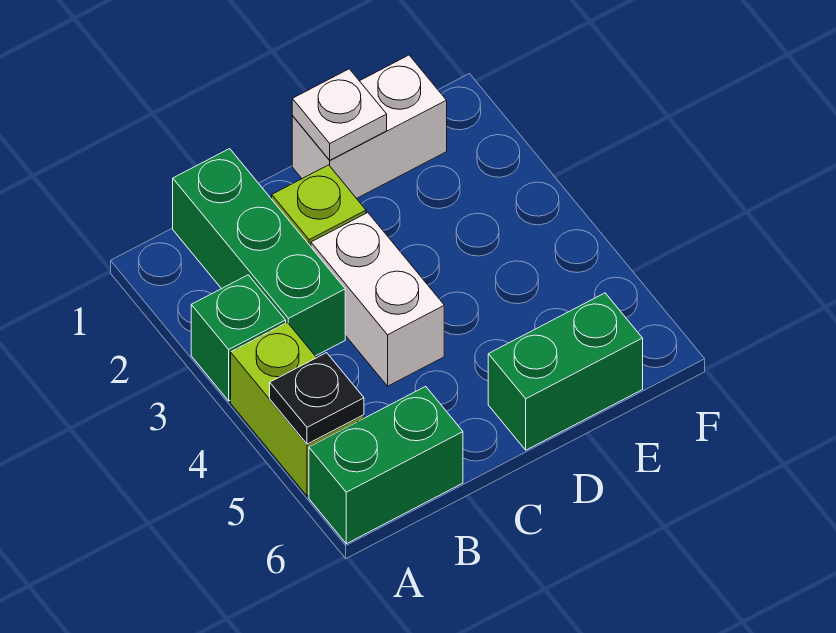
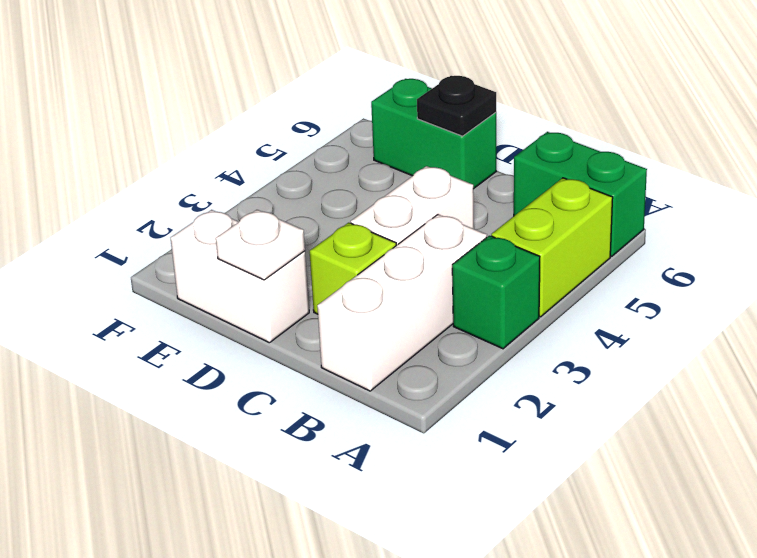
black 1x1 plate [270,353,364,444] -> black 1x1 plate moved to [417,76,496,136]
green 1x3 brick [173,149,345,356] -> white 1x3 brick [317,214,487,391]

